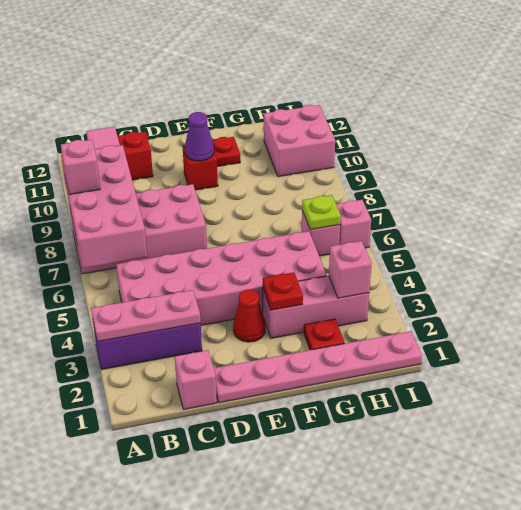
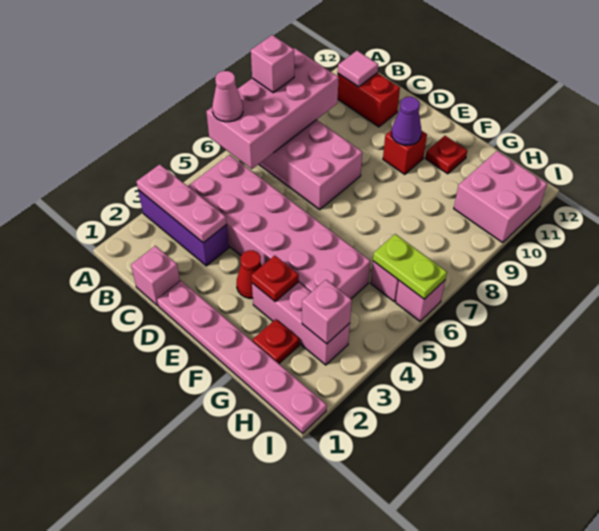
none -> pink 1x1 cone [212,71,243,122]
lime 1x1 plate [302,195,341,230] -> lime 1x2 plate [373,234,447,299]

